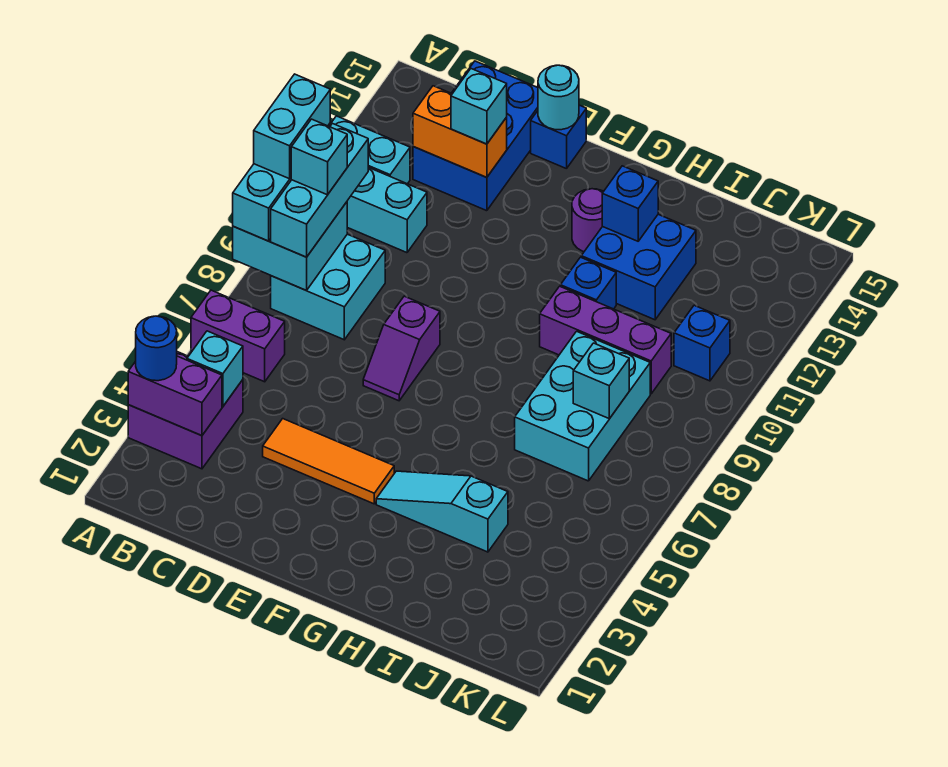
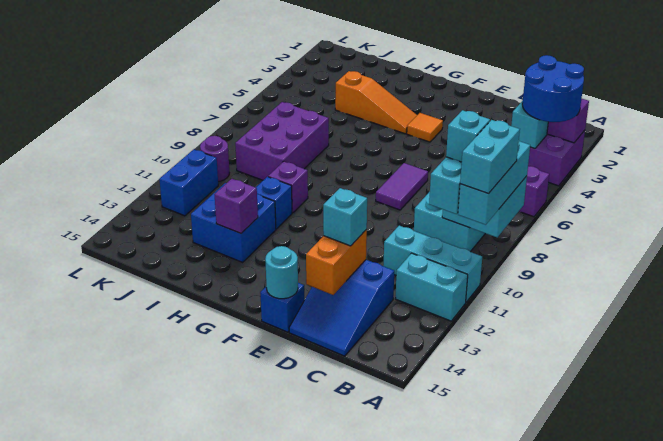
blue 1x1 round brick [136,316,177,381] -> blue 2x2 round brick [522,55,584,122]
blue 2x3 brick [413,61,538,211] -> blue 2x3 slope [289,260,394,356]
orange 1x2 brick [413,86,507,177] -> orange 1x2 brick turned to [306,230,367,295]
orange 1x3 tile [263,419,394,504] -> orange 1x1 tile [407,113,443,142]
purple 1x2 slope [363,296,440,401] -> purple 1x2 tile [376,163,428,210]
cyan 1x3 slope [376,471,508,552] -> orange 1x3 slope [335,71,417,134]
purple 1x1 round brick [572,189,604,252] -> purple 1x1 round brick moved to [200,136,229,182]
purple 1x3 brick [540,286,671,394] -> purple 1x1 brick [268,161,308,213]
blue 1x1 brick [602,166,658,241] -> purple 1x1 brick [214,179,258,233]
cyan 2x3 brick [515,331,650,481] -> purple 2x3 brick [235,102,329,180]
cyan 1x1 brick [573,343,629,419] -> none
blue 1x1 brick [674,305,730,381] -> blue 1x2 brick [159,149,218,216]

